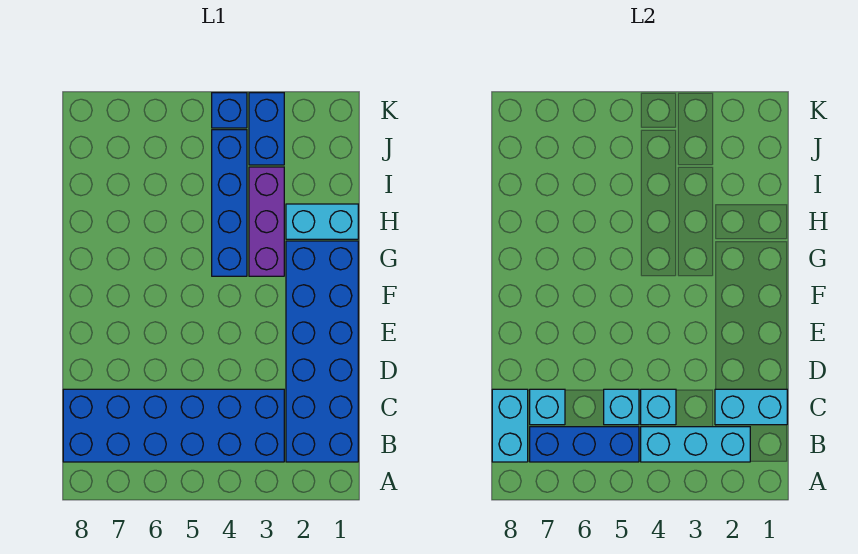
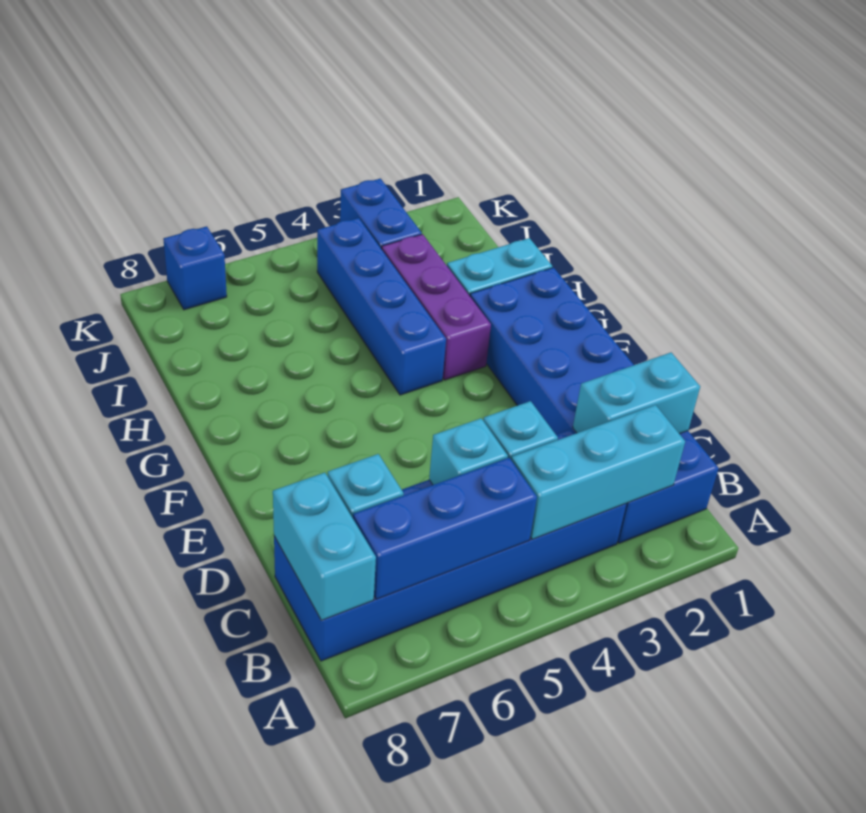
blue 1x1 brick [212,93,247,128] -> blue 1x1 brick moved to [163,226,227,310]

